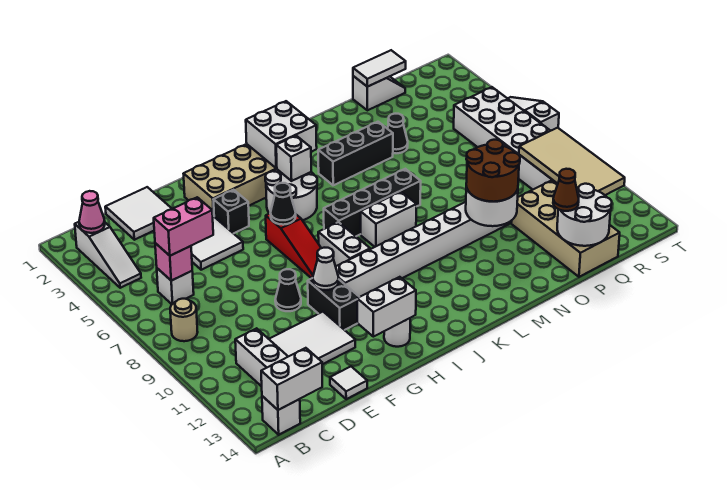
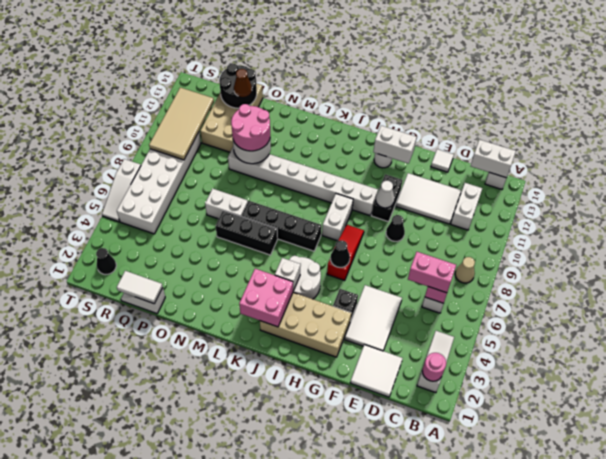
pink 1x1 cone [79,191,105,233] -> pink 1x1 round brick [422,353,446,381]
tan 1x1 round brick [170,299,198,341] -> tan 1x1 cone [455,257,475,283]
white 2x2 brick [246,101,317,168] -> pink 2x2 brick [239,269,293,327]
white 1x2 brick [361,192,416,247] -> white 1x2 brick moved to [205,189,248,219]
black 1x3 brick [318,122,393,185] -> black 1x3 brick moved to [216,211,277,255]
brown 2x2 round brick [466,140,520,202] -> pink 2x2 round brick [231,104,270,151]
black 1x1 cone [387,114,408,153] -> black 1x1 cone moved to [96,248,116,275]
white 2x2 round brick [557,184,612,246] -> black 2x2 round brick [219,63,257,108]

